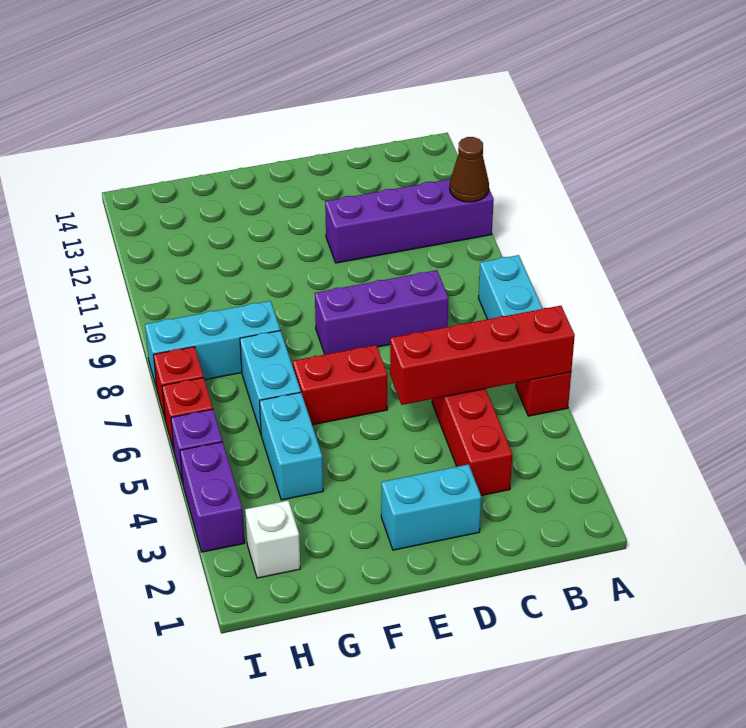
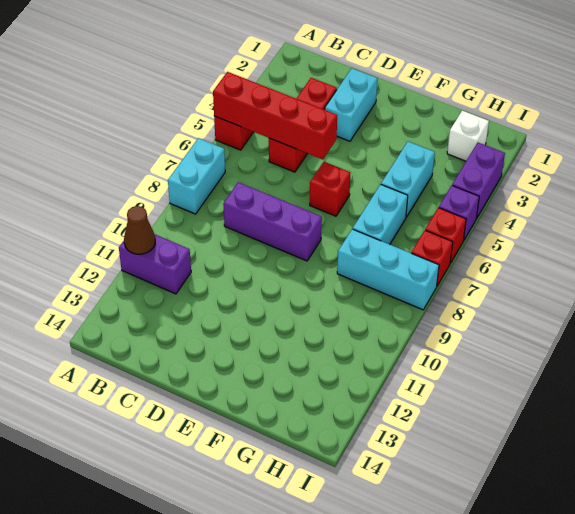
purple 1x4 brick [325,179,494,263] -> purple 1x2 brick [119,234,191,294]
cyan 1x2 brick [381,464,481,550] -> cyan 1x2 brick turned to [325,68,377,141]
red 1x2 brick [293,345,388,425] -> red 1x1 brick [310,162,350,216]

